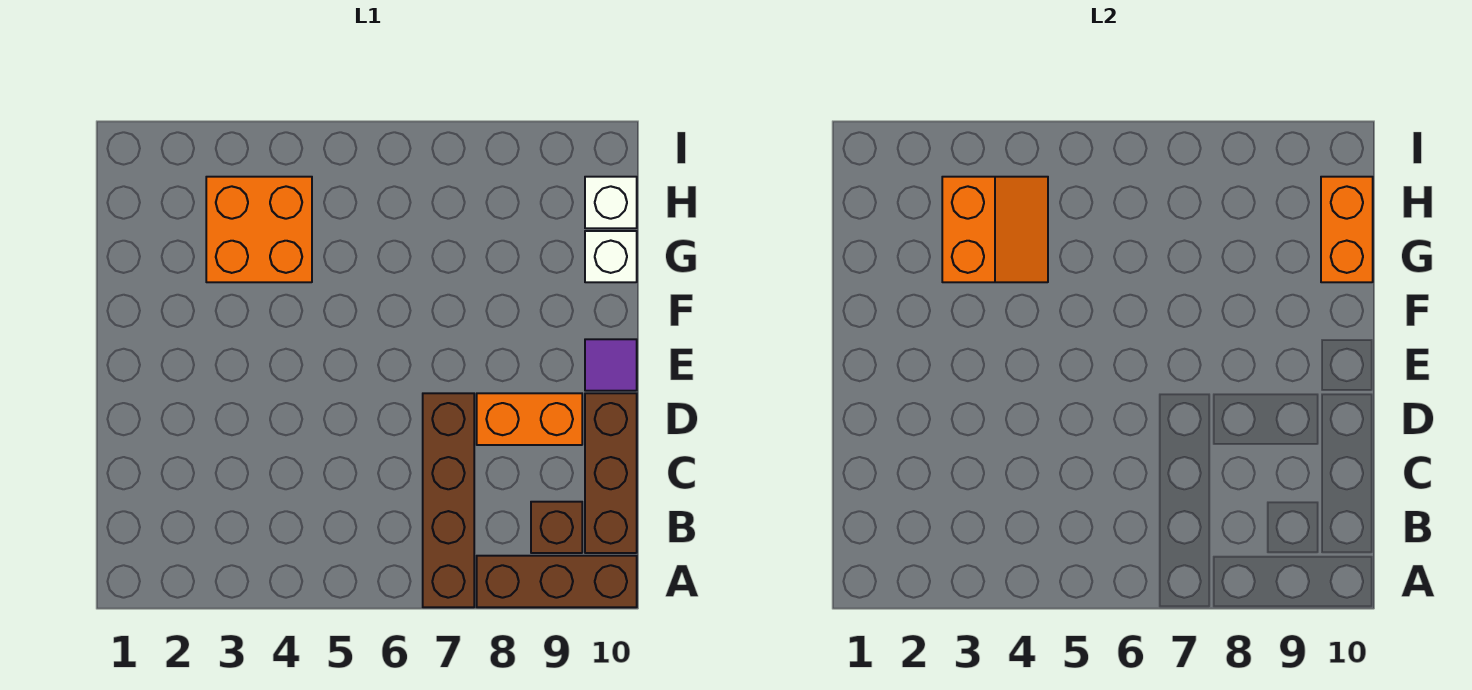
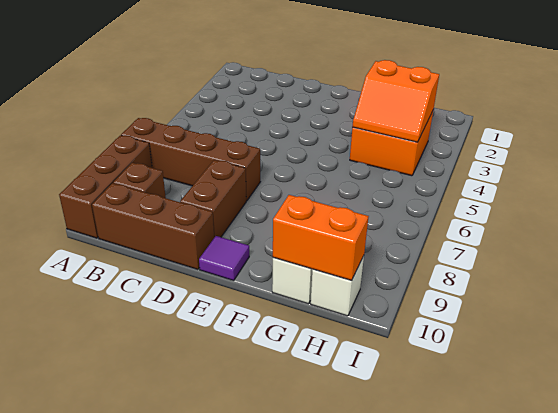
orange 1x2 brick [477,393,582,445] -> brown 1x2 brick [180,160,246,237]

